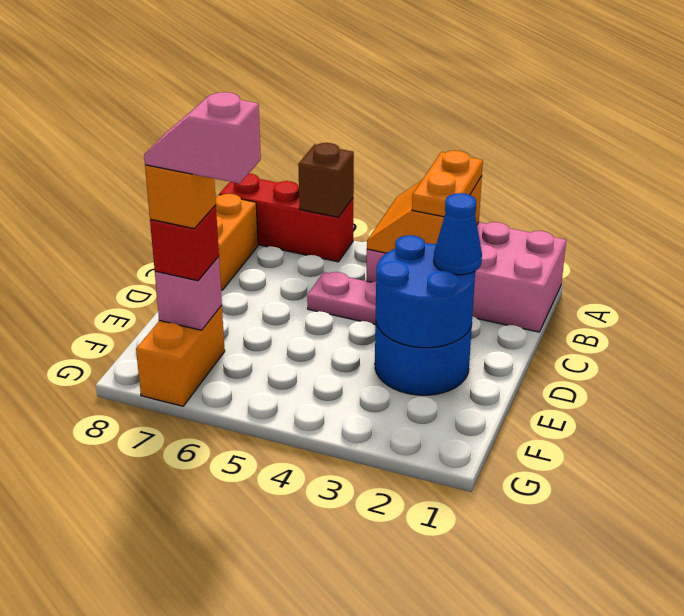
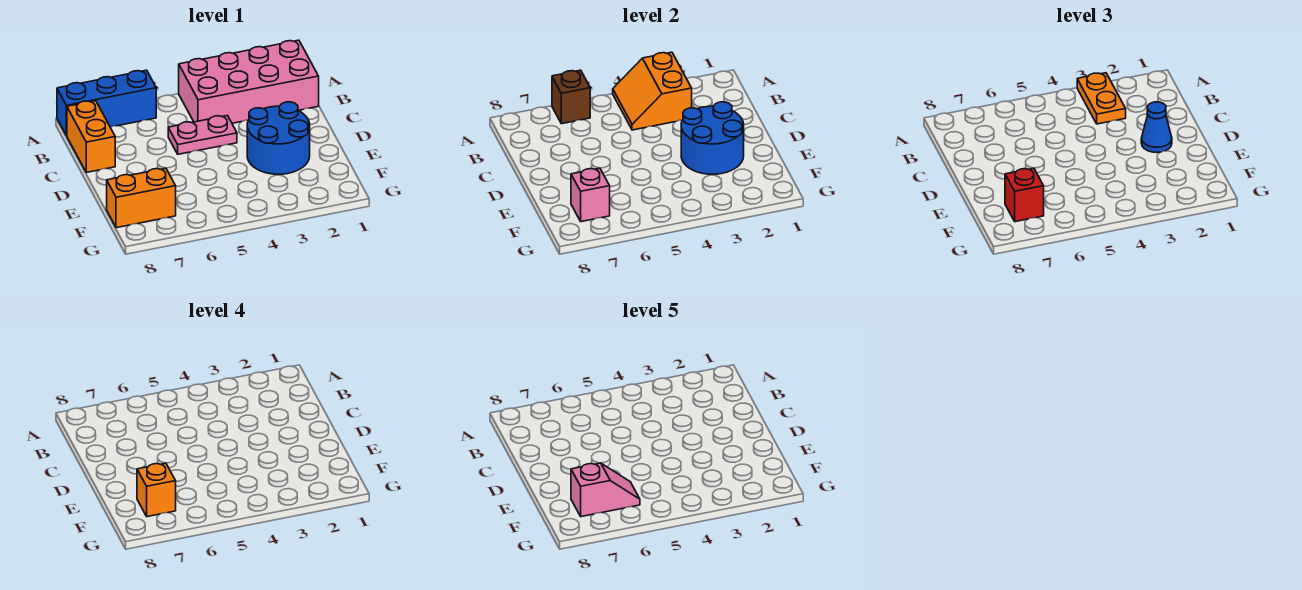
red 1x3 brick [219,174,353,262] -> blue 1x3 brick [57,70,156,136]
pink 1x2 slope [144,92,261,184] -> pink 1x2 slope turned to [571,463,640,517]
orange 1x2 brick [136,305,225,406] -> orange 1x2 brick turned to [107,168,176,228]

